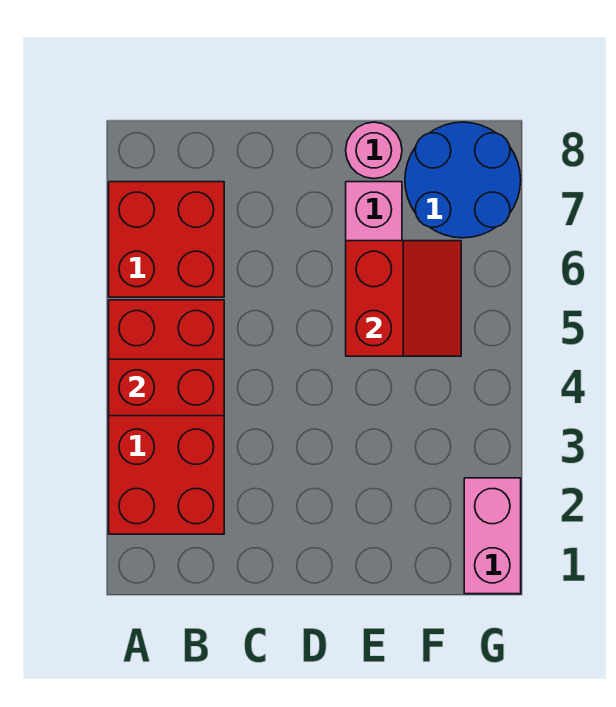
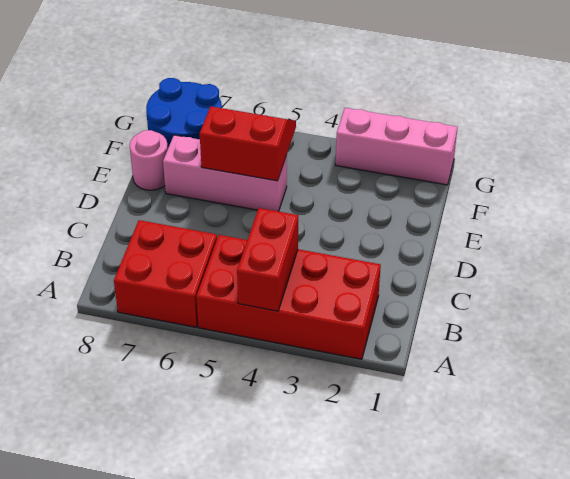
pink 1x2 brick [464,478,521,594] -> pink 1x3 brick [336,108,458,185]

